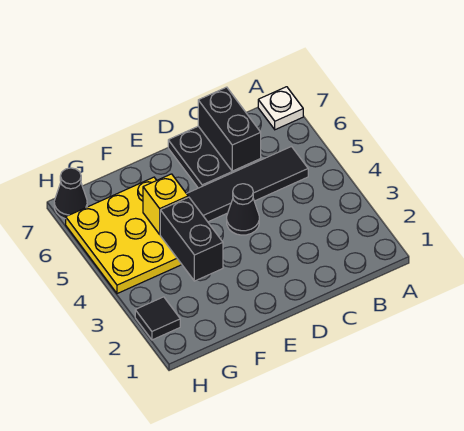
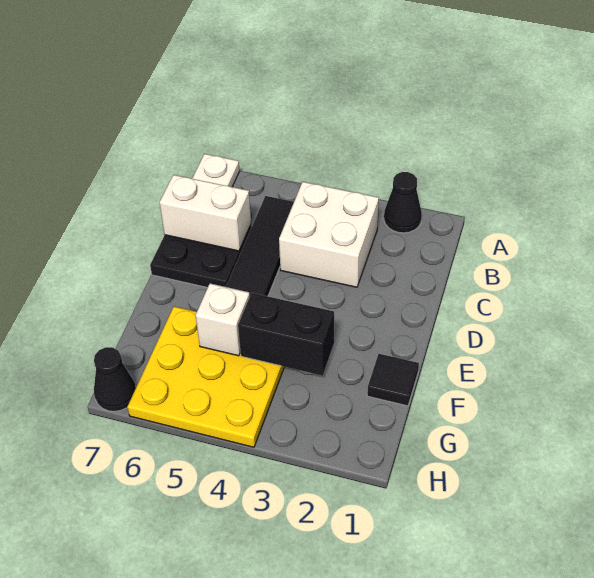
none -> white 2x2 brick [279,182,379,287]
black 1x2 brick [198,87,261,171] -> white 1x2 brick [160,175,251,251]
black 1x1 cone [227,184,259,235] -> black 1x1 cone moved to [384,172,422,233]
yellow 1x1 brick [143,174,188,234] -> white 1x1 brick [196,283,250,356]
black 1x1 tile [135,297,180,340] -> black 1x1 tile moved to [367,354,419,406]

